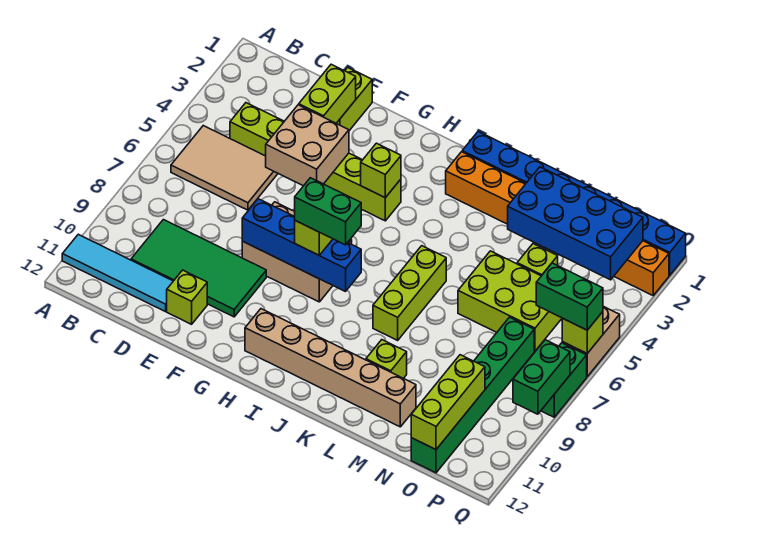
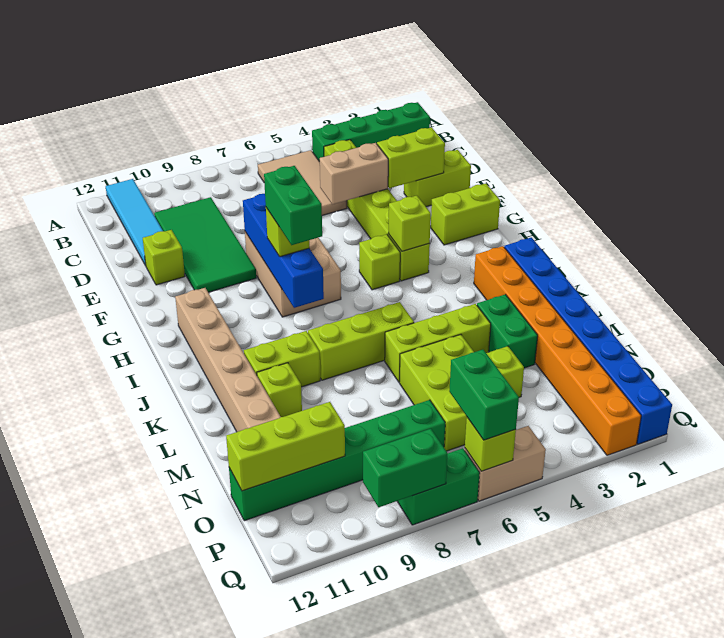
none -> green 1x4 brick [312,102,430,161]
tan 2x2 brick [266,105,349,186] -> tan 1x2 brick [320,143,388,204]
none -> lime 1x2 brick [431,184,500,245]
none -> lime 1x1 brick [359,234,400,290]
none -> lime 1x2 brick [244,331,320,387]
none -> green 1x2 brick [477,294,538,368]
none -> lime 1x3 brick [385,304,491,382]
blue 2x4 brick [508,167,643,280] -> none

